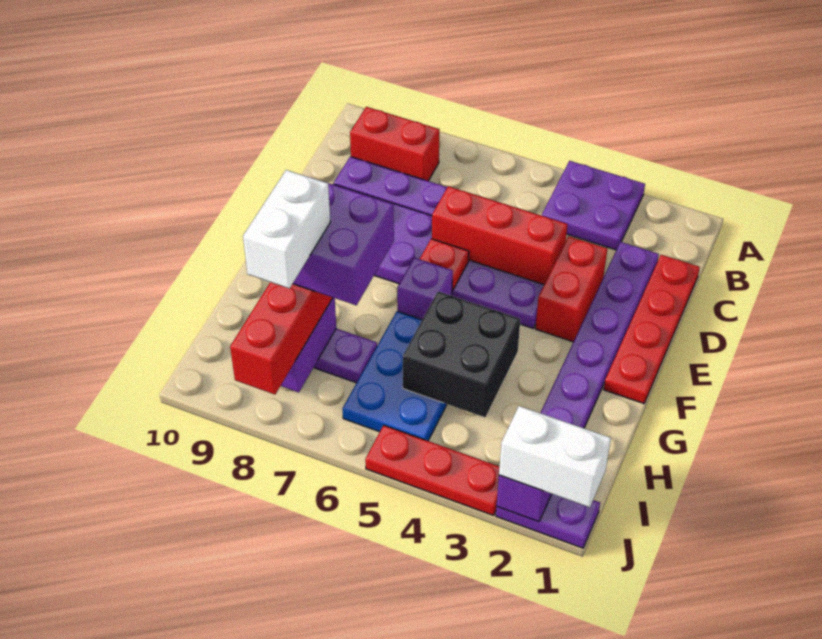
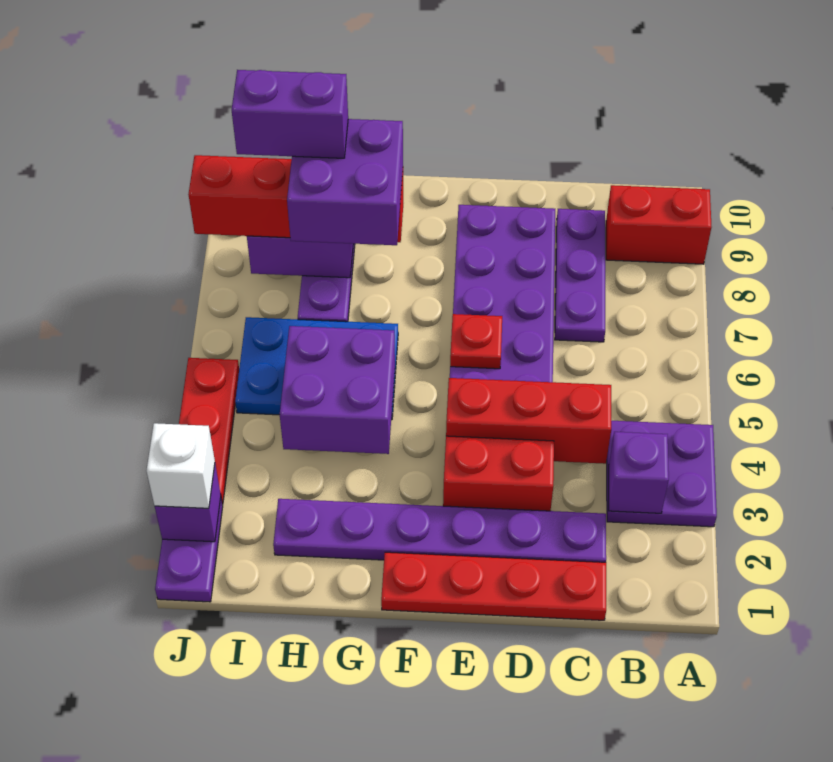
red 1x2 brick [350,107,440,181] -> red 1x2 brick turned to [606,185,711,264]
red 1x3 brick [432,186,568,285] -> red 1x3 brick turned to [446,378,611,464]
purple 1x1 brick [397,258,453,319] -> purple 1x1 brick moved to [609,432,669,513]
black 2x2 brick [403,291,520,417] -> purple 2x2 brick [280,326,395,454]
white 1x2 brick [243,170,330,288] -> purple 1x2 brick [232,70,348,158]
white 1x2 brick [499,406,611,507] -> white 1x1 brick [146,423,215,508]

